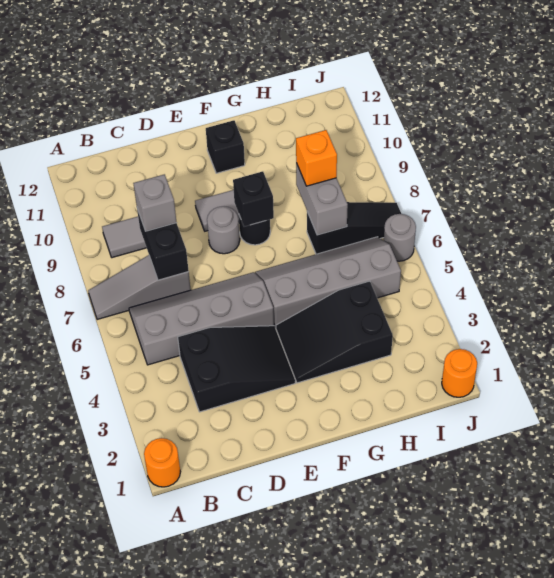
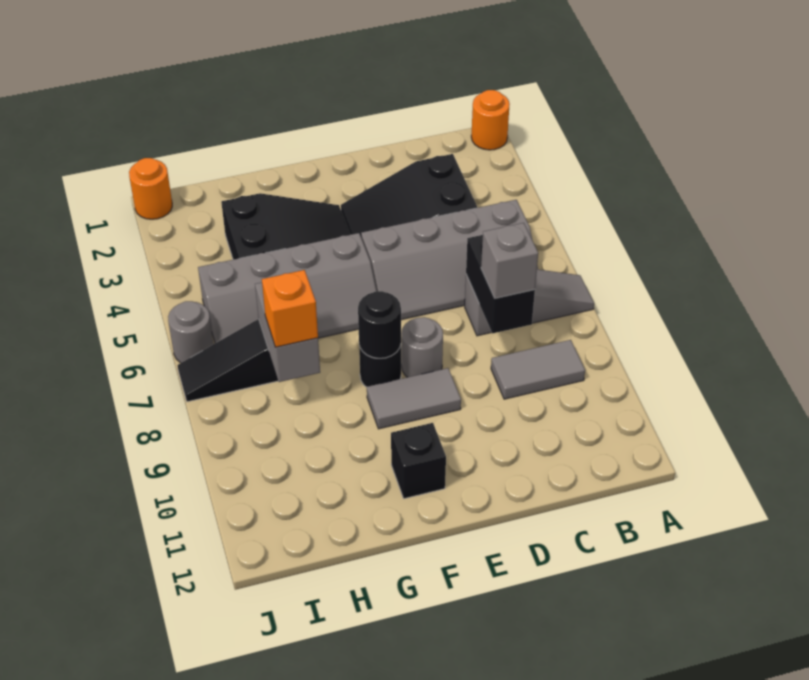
black 1x1 brick [233,171,274,227] -> black 1x1 round brick [358,291,401,358]

